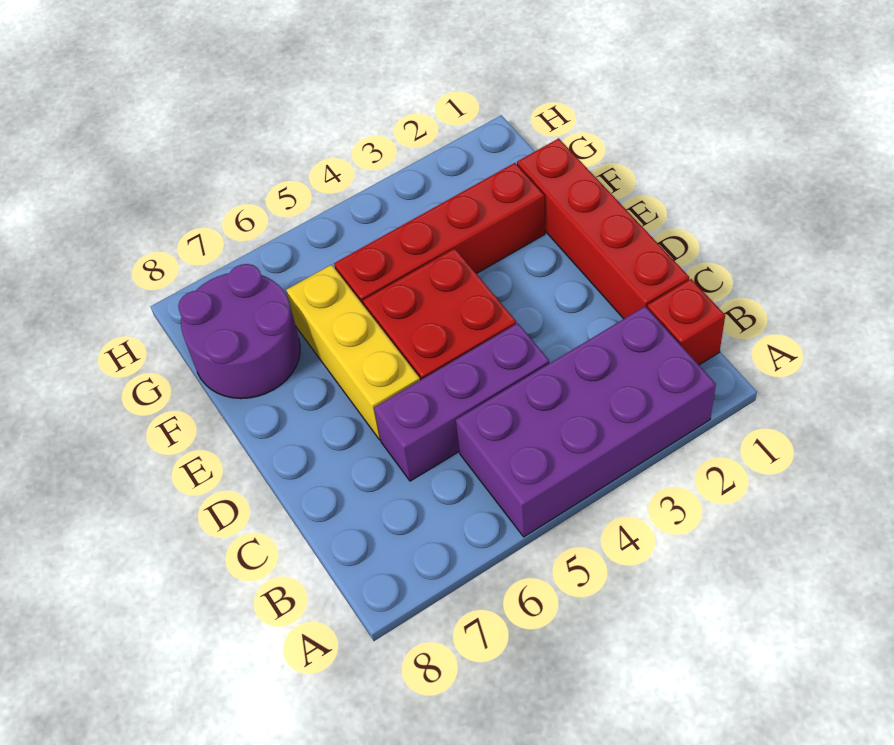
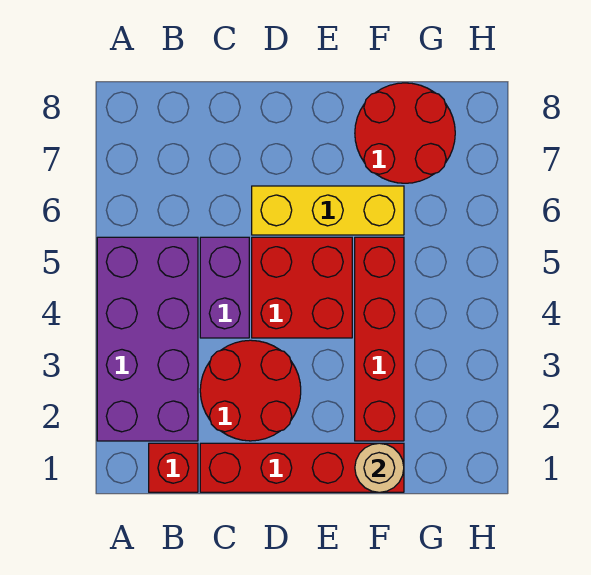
none -> red 2x2 round brick [200,340,301,441]
purple 1x3 brick [374,323,549,481] -> purple 1x2 brick [200,237,249,338]
none -> tan 1x1 round brick [355,443,404,492]
purple 2x2 round brick [178,264,300,399] -> red 2x2 round brick [355,83,455,183]

